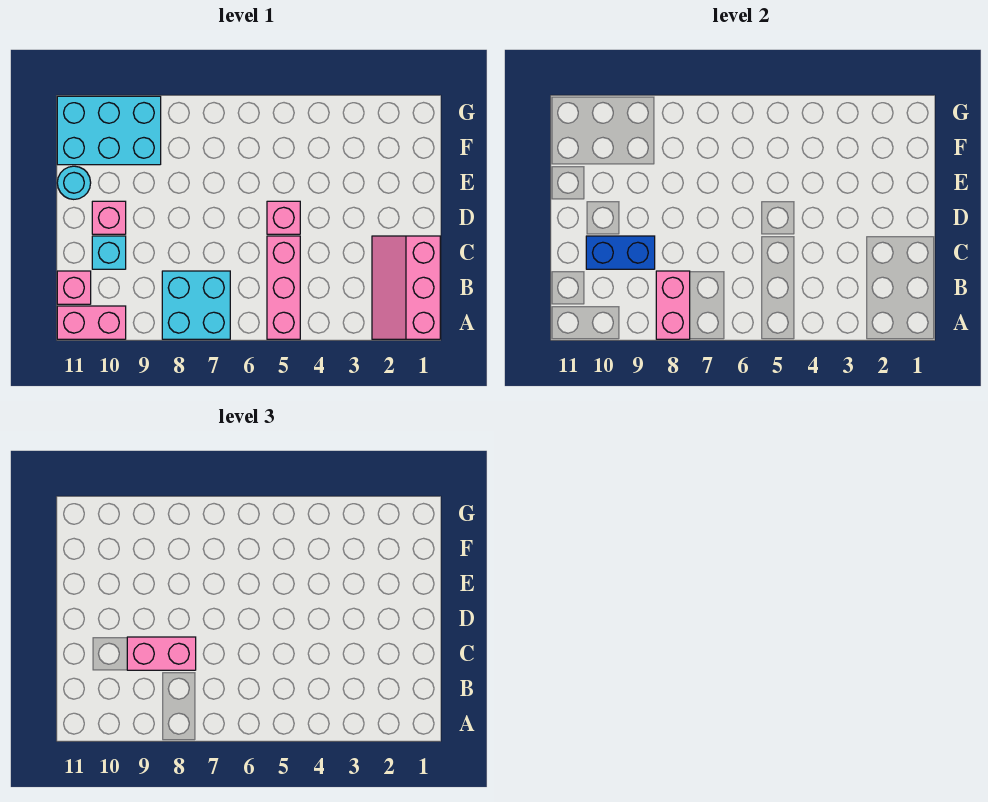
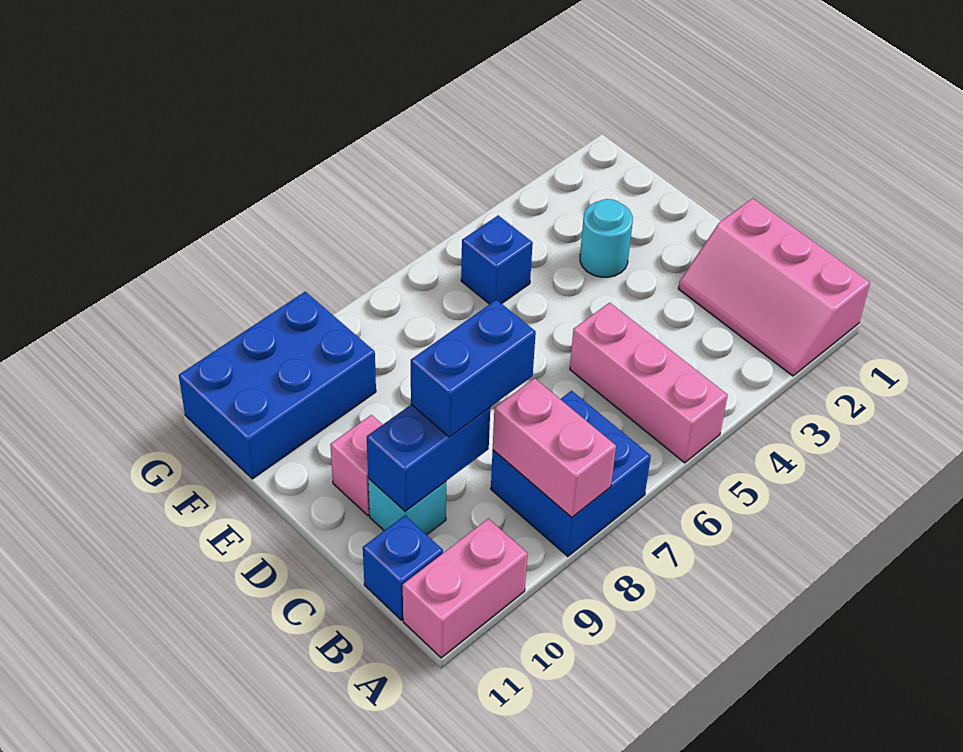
cyan 2x2 brick [162,271,230,339] -> blue 2x2 brick [491,391,651,556]
pink 1x1 brick [57,271,91,304] -> blue 1x1 brick [363,516,443,620]
pink 1x2 brick [127,637,196,670] -> blue 1x2 brick [411,300,536,437]
pink 1x1 brick [267,201,300,234] -> none
cyan 1x1 round brick [57,166,91,199] -> cyan 1x1 round brick moved to [580,199,633,277]
none -> blue 1x1 brick [461,216,533,304]
cyan 2x3 brick [57,96,161,165] -> blue 2x3 brick [179,292,376,479]

